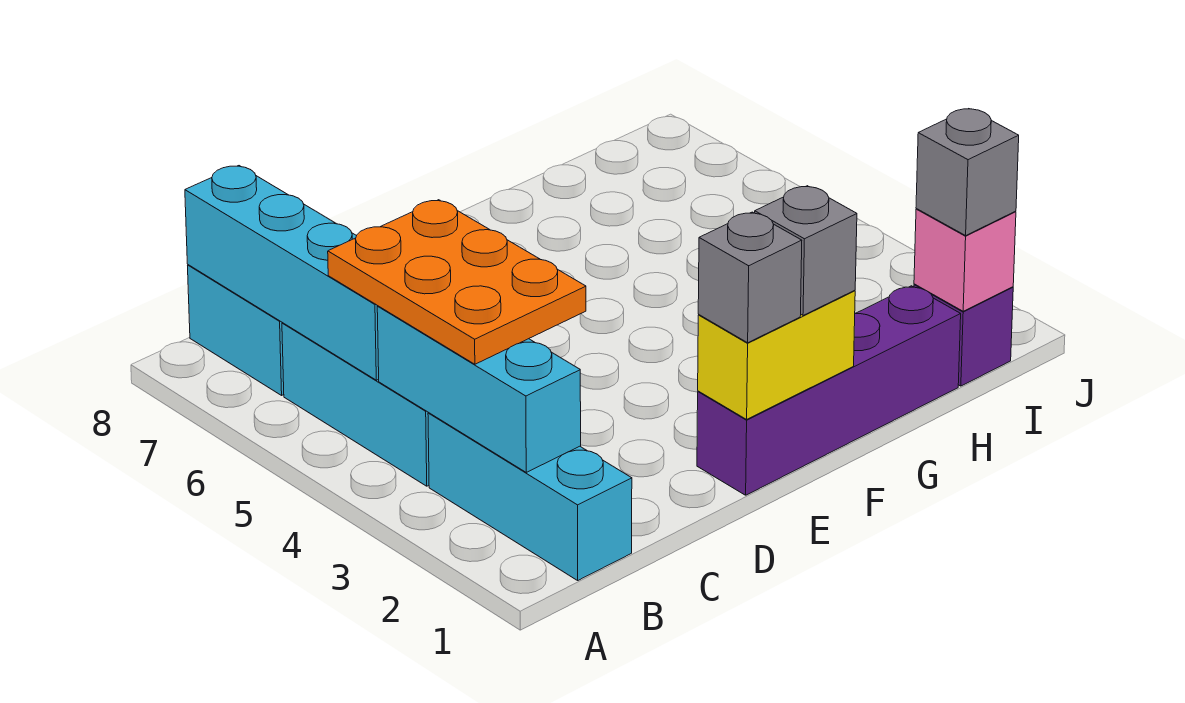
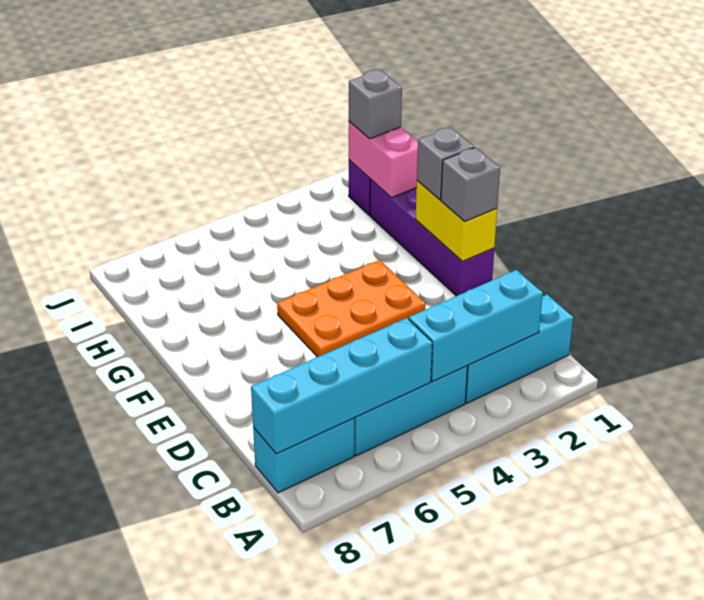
orange 2x3 plate [328,200,586,364] -> orange 2x3 plate moved to [277,260,425,357]
pink 1x1 brick [914,209,1016,311] -> pink 1x2 brick [349,121,418,198]

